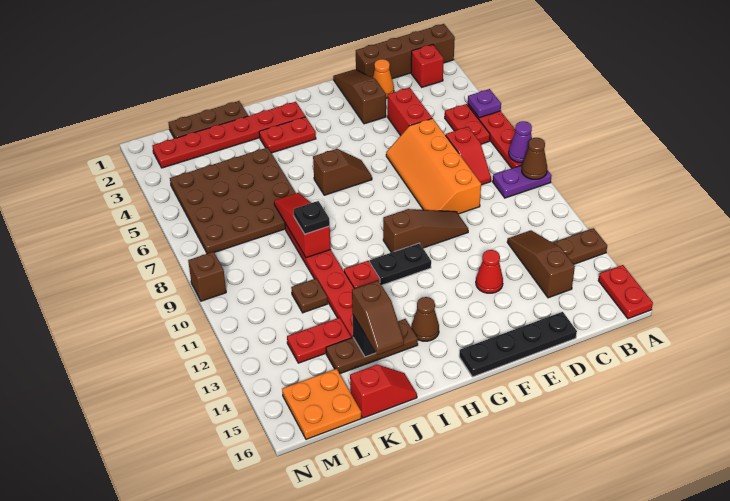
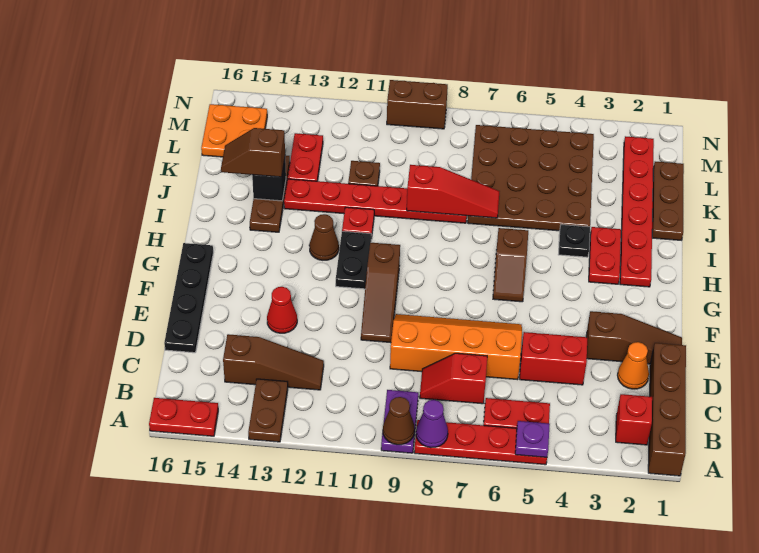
brown 1x1 cone [411,297,439,341] -> brown 1x1 cone moved to [309,214,339,260]
black 1x1 plate [294,201,330,234] -> black 1x1 plate moved to [558,225,590,257]
red 1x2 slope [350,365,417,418] -> none
brown 1x1 brick [188,252,226,301] -> brown 1x2 brick [387,80,448,129]

